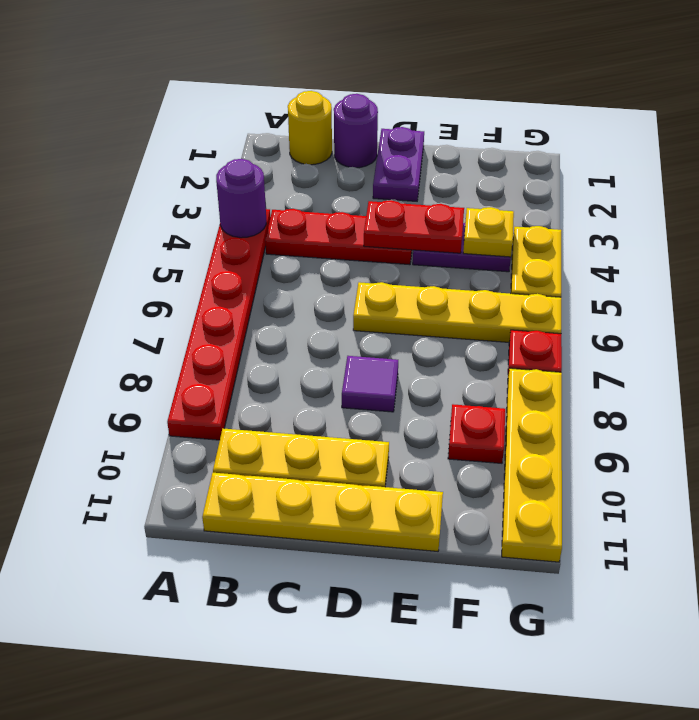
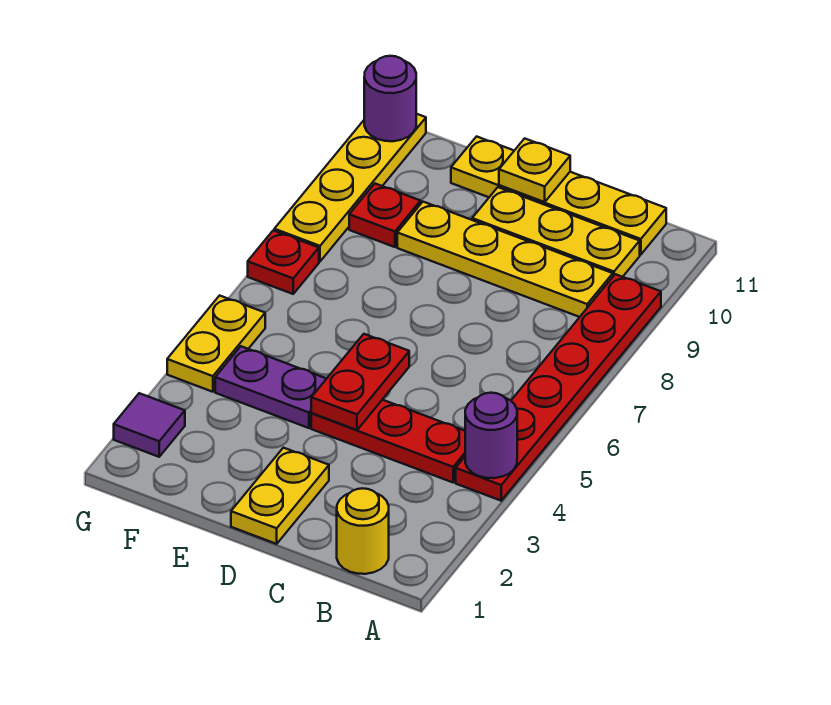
purple 1x1 round brick [334,94,378,168] -> purple 1x1 round brick moved to [364,56,416,141]
purple 1x2 plate [373,127,424,201] -> yellow 1x2 plate [231,448,329,544]
red 1x2 plate [364,200,464,253] -> red 1x2 plate turned to [311,334,409,430]
yellow 1x4 plate [353,282,561,342] -> yellow 1x4 plate moved to [397,202,613,317]
purple 1x1 tile [342,356,398,412] -> purple 1x1 tile moved to [114,393,185,457]
yellow 1x1 plate [463,207,514,257] -> yellow 1x1 plate moved to [499,138,570,202]

